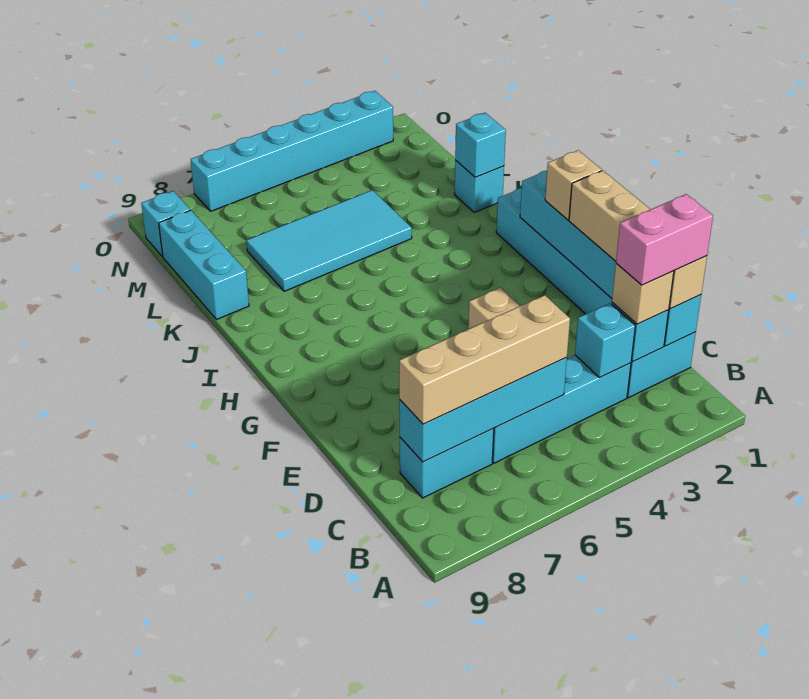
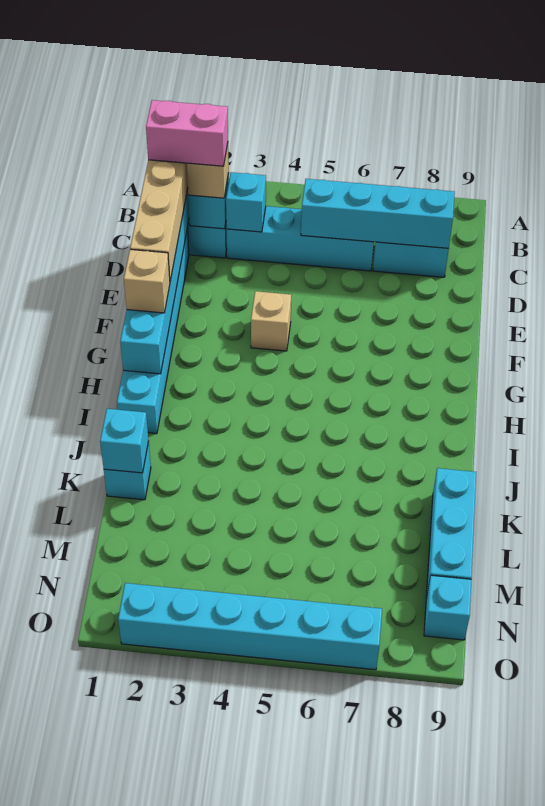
tan 1x4 brick [399,295,570,424] -> none
cyan 2x4 tile [246,190,412,291] -> none

